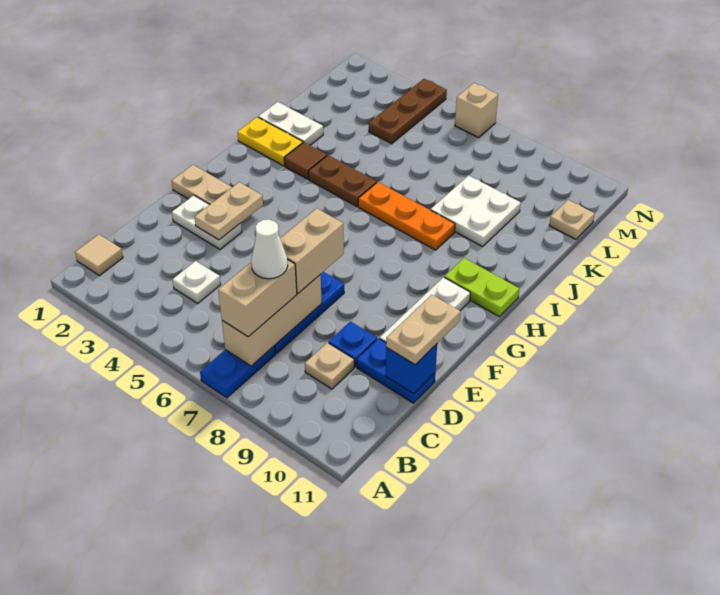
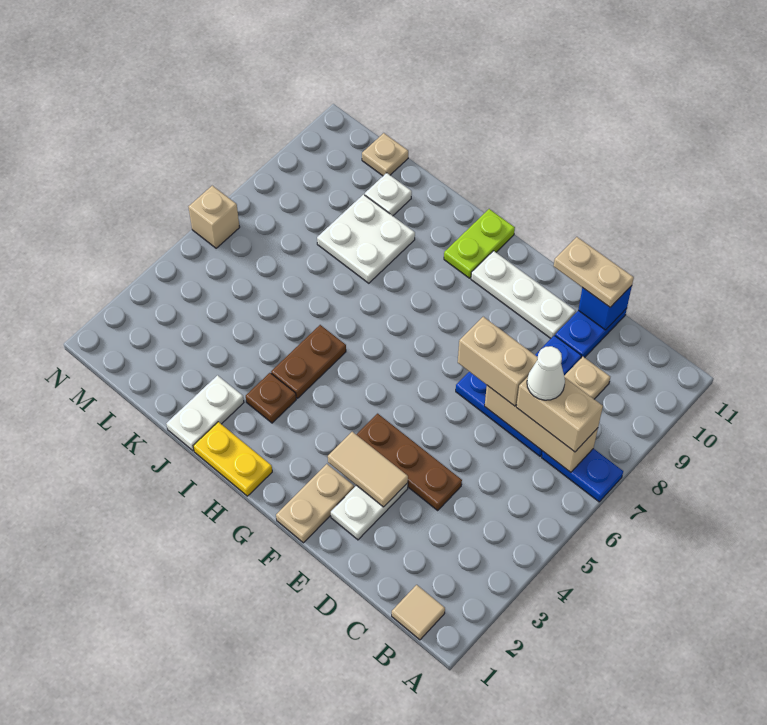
white 1x1 plate [173,261,221,303] -> white 1x1 plate moved to [365,173,412,216]
tan 1x2 plate [195,182,263,240] -> tan 1x2 tile [328,432,408,507]
yellow 1x2 plate [237,117,303,166] -> yellow 1x2 plate turned to [193,422,272,496]
brown 1x1 tile [284,142,327,179] -> brown 1x1 plate [246,373,296,423]
orange 1x3 plate [358,182,455,250] -> none
brown 1x3 plate [369,79,447,144] -> brown 1x3 plate moved to [356,414,462,510]

